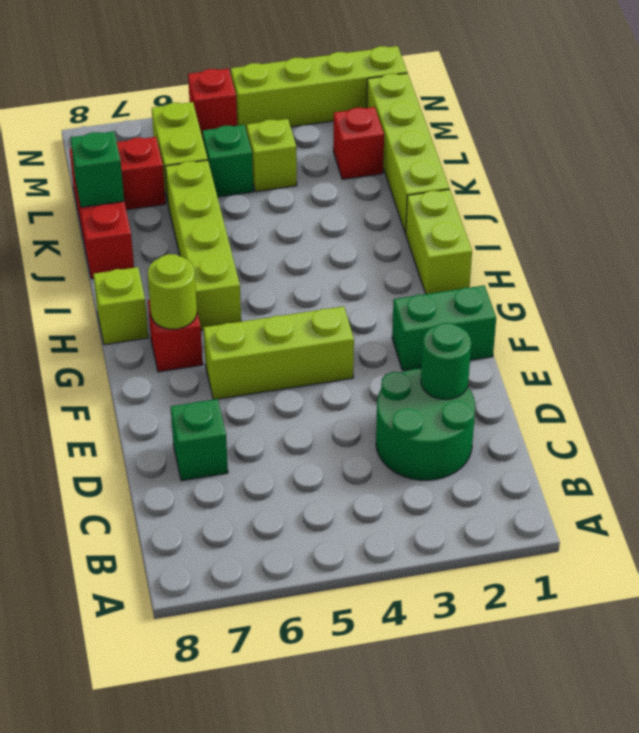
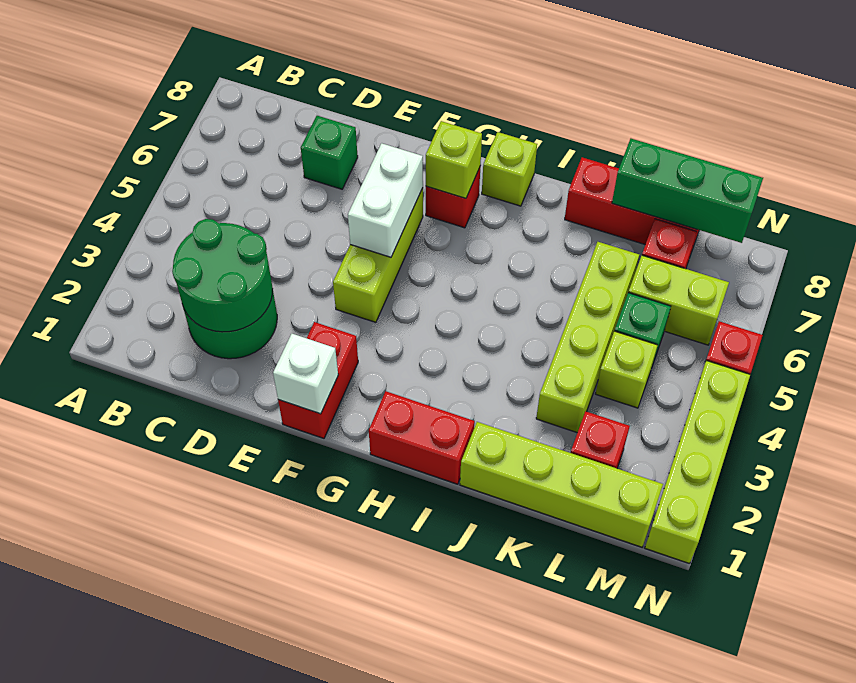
green 1x1 round brick [421,323,471,399] -> green 2x2 round brick [172,219,273,332]
green 1x2 brick [392,286,496,371] -> red 1x2 brick [278,322,358,438]
none -> white 1x1 brick [273,334,338,414]
none -> white 1x2 brick [348,143,423,257]
lime 1x1 round brick [148,254,197,329] -> lime 1x1 brick [426,121,482,198]
lime 1x2 brick [406,189,472,294] -> red 1x2 brick [369,391,475,484]
lime 1x4 brick [165,160,241,330] -> lime 1x4 brick turned to [536,242,639,433]
green 1x1 brick [71,131,124,207] -> green 1x3 brick [612,139,763,243]

